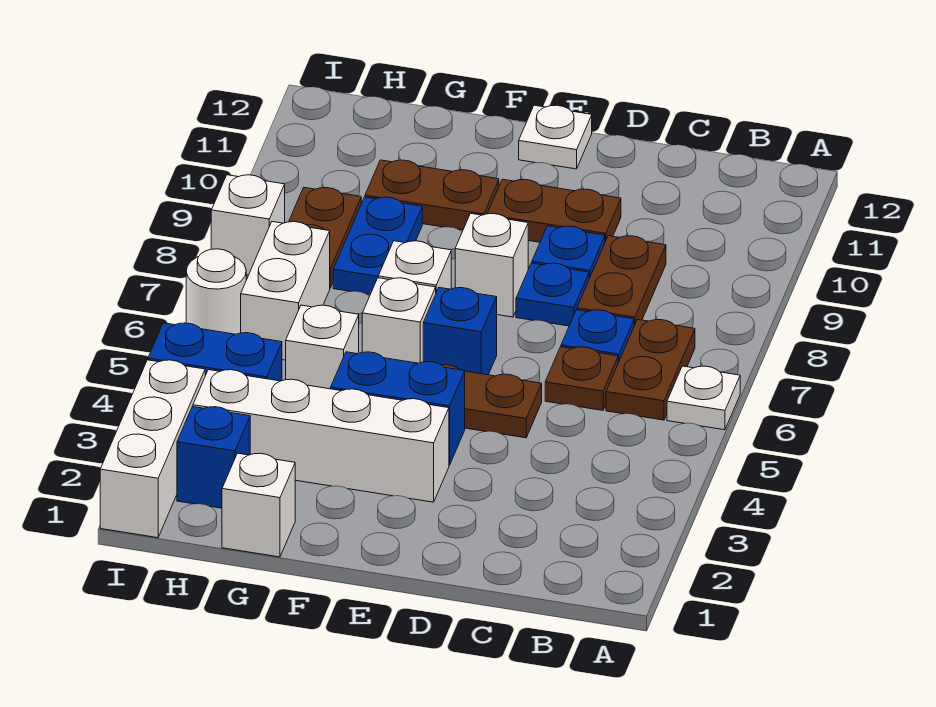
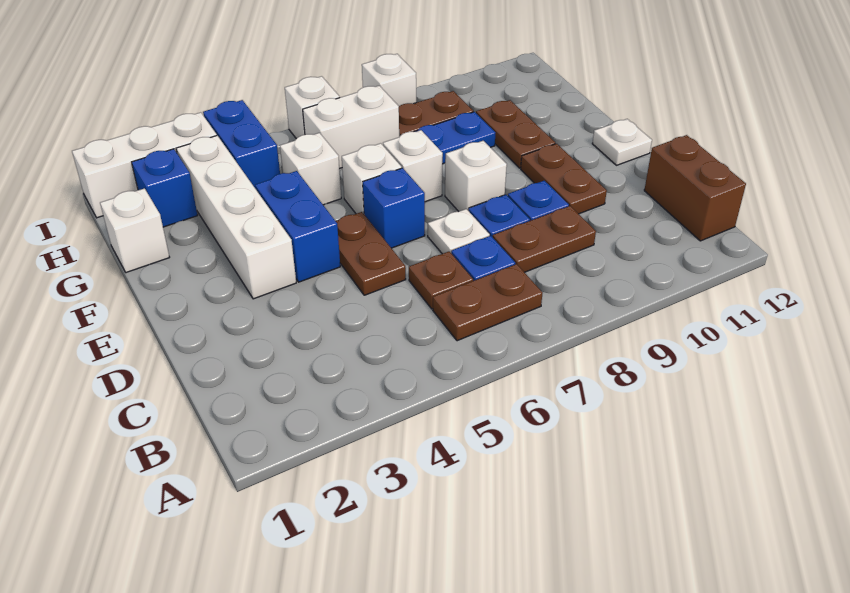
white 1x1 plate [667,366,740,430] -> white 1x1 plate moved to [428,209,490,254]
none -> brown 1x2 brick [644,135,746,241]
white 1x1 round brick [186,249,246,334] -> white 1x1 brick [285,76,340,139]

